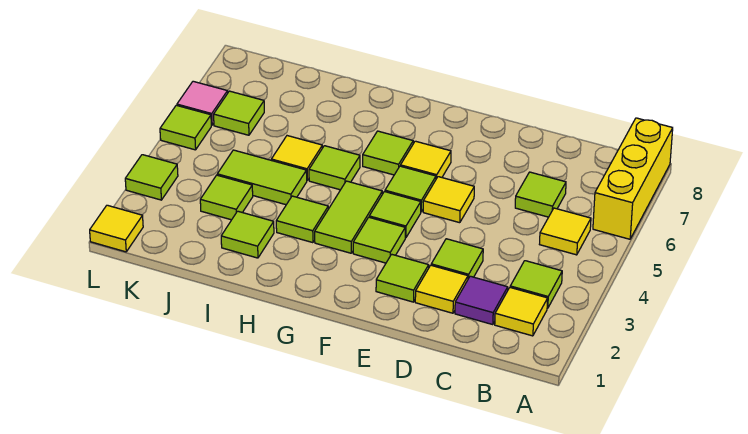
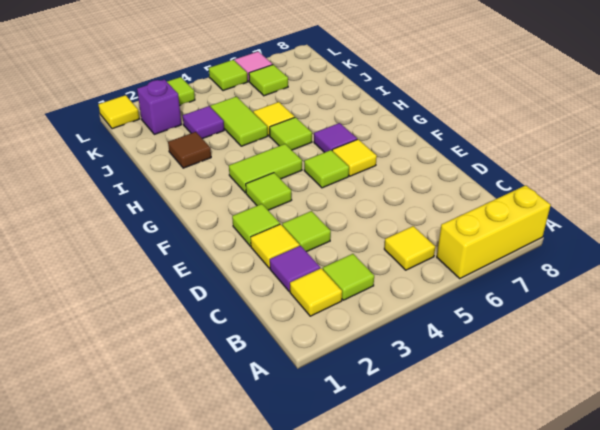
lime 1x1 tile [515,172,566,217] -> none
yellow 1x1 tile [423,177,474,223] -> none
lime 1x1 tile [369,192,421,238] -> none
lime 1x1 tile [363,131,413,175] -> purple 1x1 tile [314,123,357,153]
lime 1x1 tile [276,196,328,243] -> none
lime 1x1 tile [221,211,274,258] -> brown 1x1 tile [168,132,211,168]
lime 1x1 tile [200,175,253,220] -> purple 1x1 tile [183,106,224,139]
none -> purple 1x1 brick [137,80,182,134]

